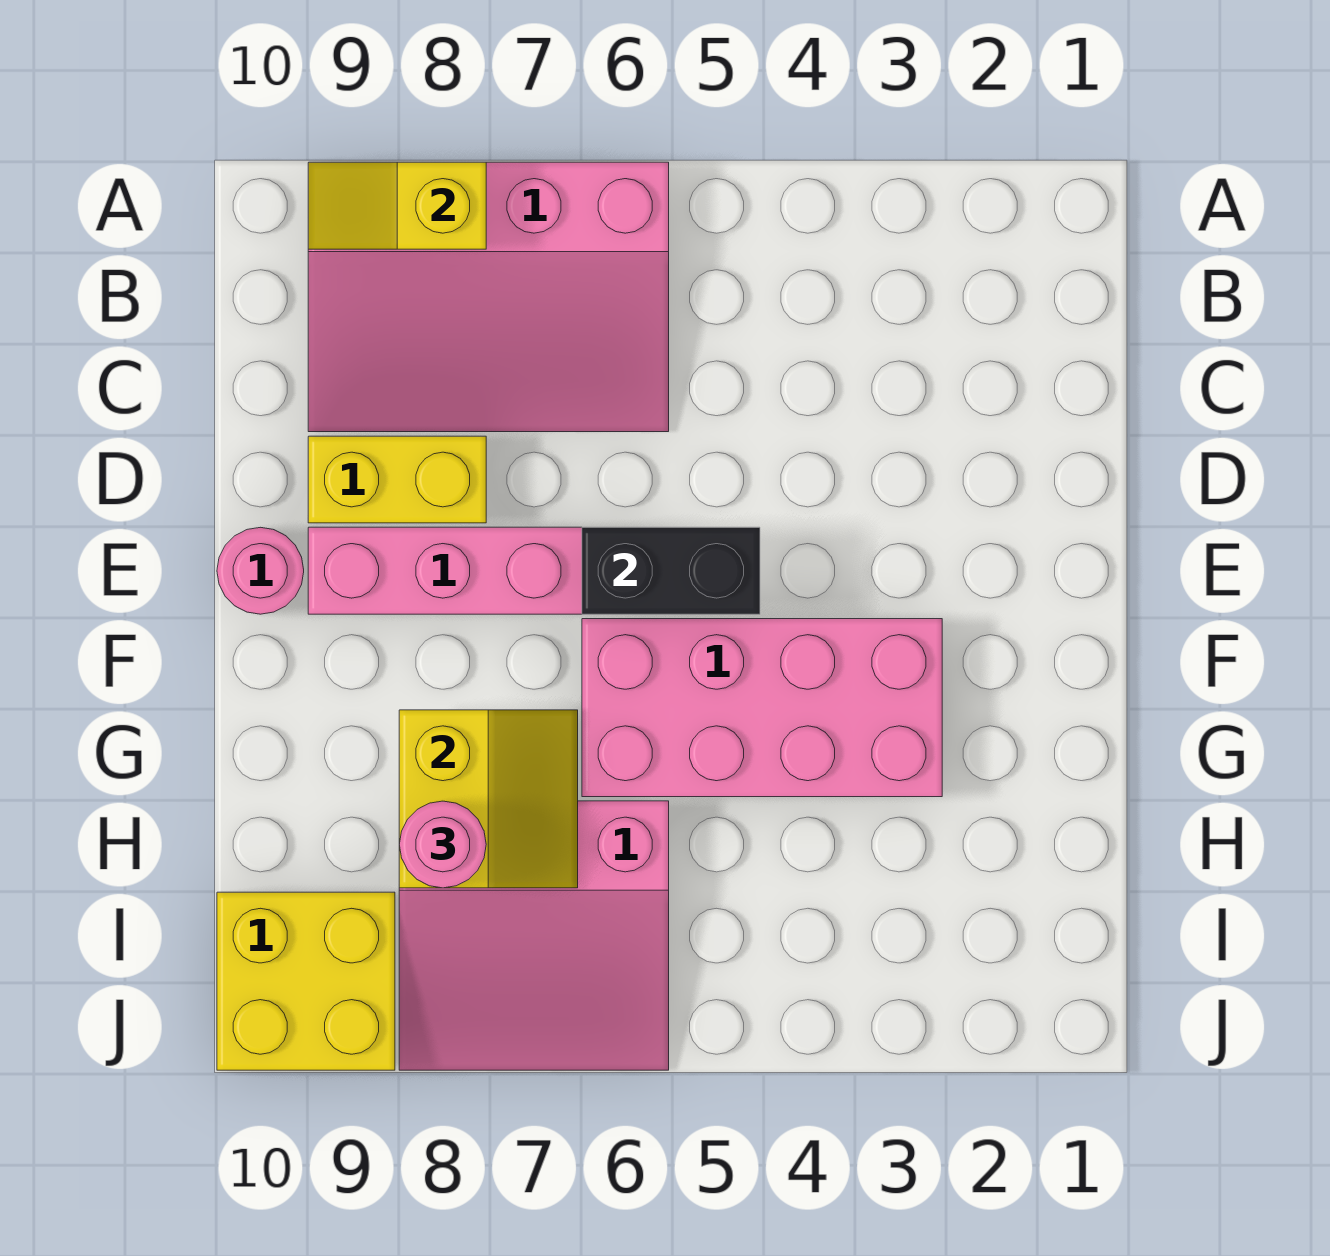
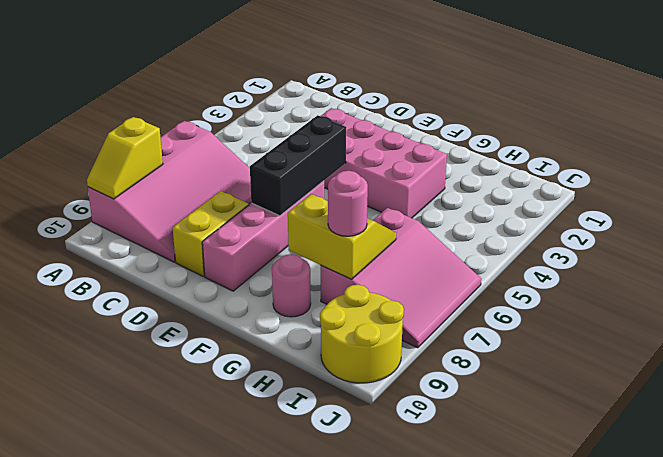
black 1x2 brick [582,527,760,614] -> black 1x3 brick [250,115,346,216]
pink 1x1 round brick [217,527,304,614] -> pink 1x1 round brick moved to [272,254,311,317]
pink 2x4 brick [582,619,942,797] -> pink 2x4 brick turned to [321,108,447,218]
yellow 2x2 brick [217,892,395,1070] -> yellow 2x2 round brick [320,285,404,383]

